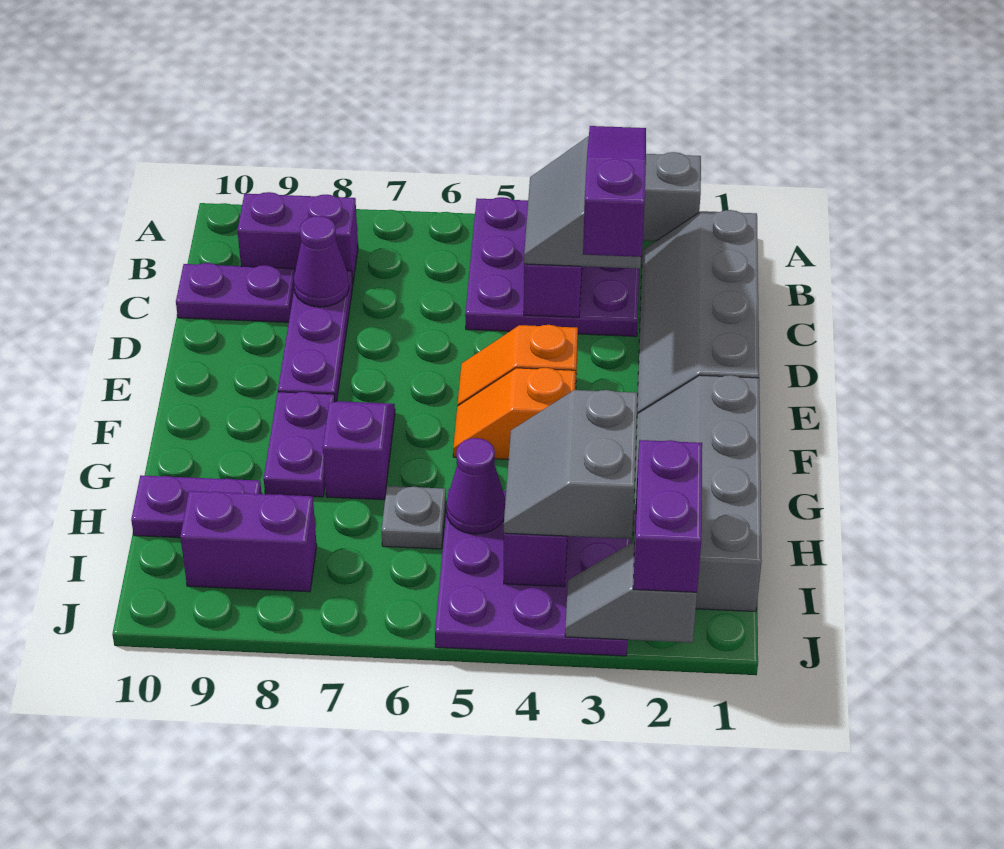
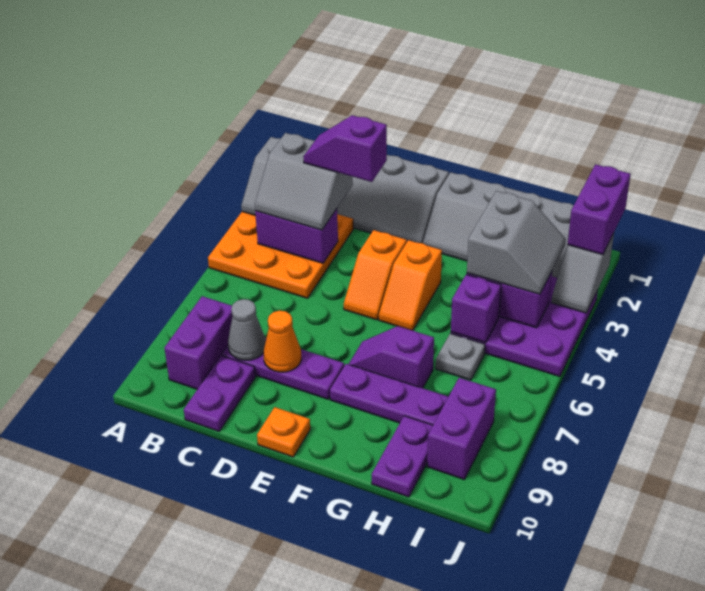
purple 3x3 plate [465,197,639,336] -> orange 3x3 plate [208,212,354,298]
purple 1x3 slope [583,126,646,257] -> purple 1x2 slope [303,115,387,182]
purple 1x1 cone [294,216,349,307] -> grey 1x1 cone [228,299,266,360]
none -> orange 1x1 cone [263,311,302,372]
none -> orange 1x1 plate [257,407,310,457]
purple 1x2 plate [264,392,335,497] -> purple 1x3 plate [330,364,448,425]
grey 2x2 slope [504,390,638,539] -> grey 2x2 slope turned to [467,191,566,294]
purple 1x1 cone [446,438,505,534] -> purple 1x1 brick [451,274,501,343]
purple 1x2 brick [633,440,702,592] -> purple 1x2 brick turned to [568,164,630,255]

